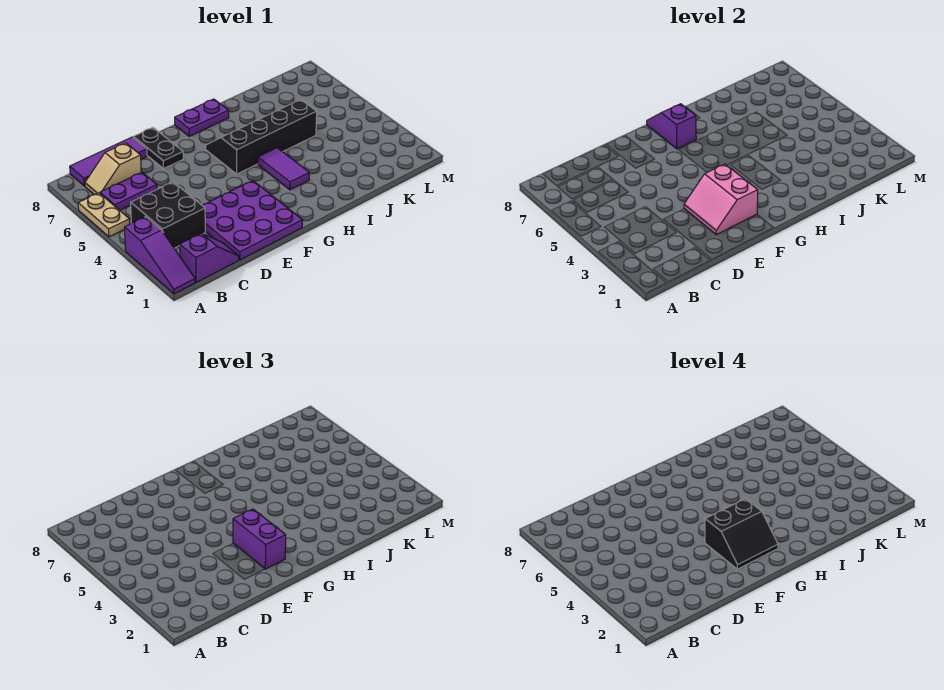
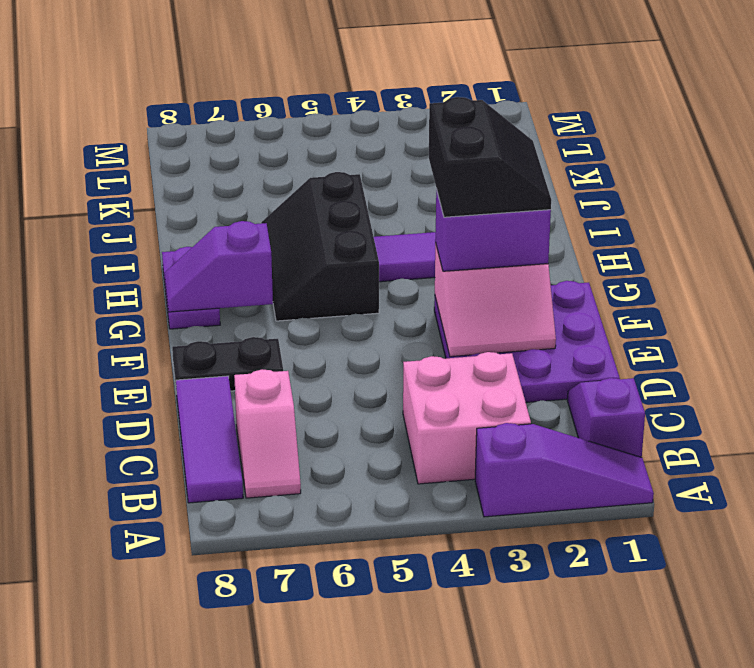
tan 1x2 plate [78,193,130,237] -> none
black 2x2 brick [131,182,205,248] -> pink 2x2 brick [403,352,531,484]
purple 1x2 plate [100,172,157,210] -> none
tan 1x2 slope [85,143,141,195] -> pink 1x2 slope [234,369,301,498]
black 2x4 slope [206,99,317,174] -> black 2x3 slope [261,172,379,321]

